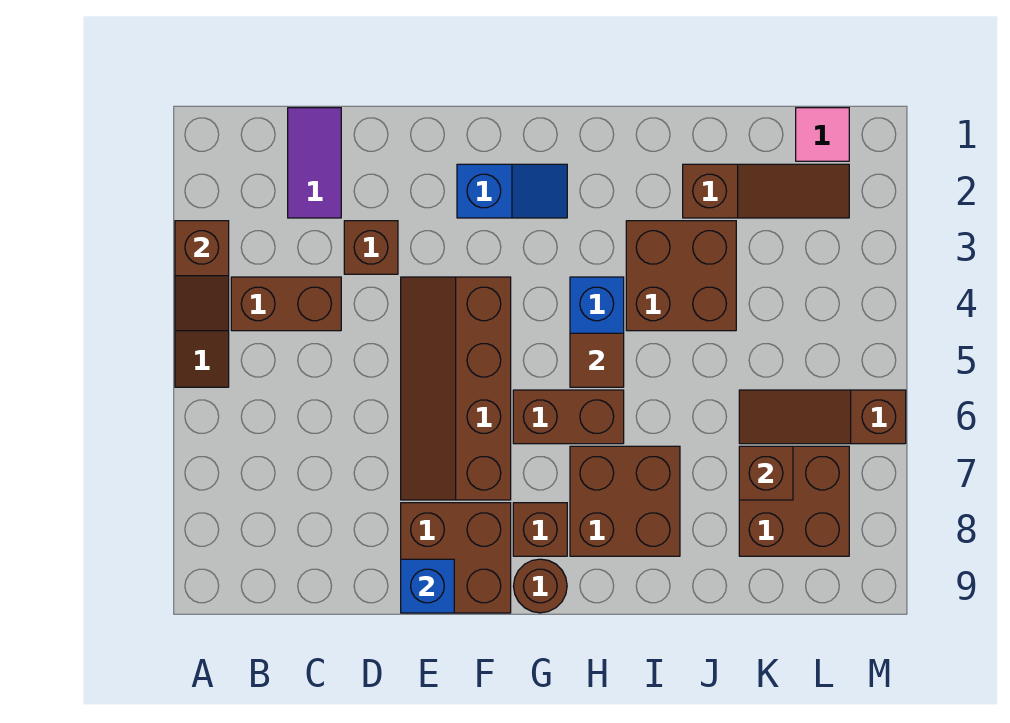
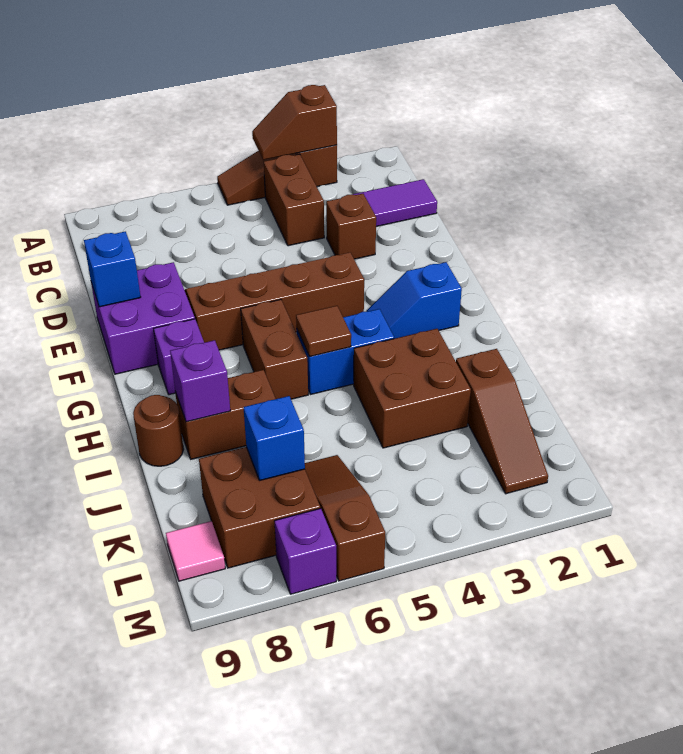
brown 2x2 brick [401,503,511,613] -> purple 2x2 brick [91,262,195,374]
blue 1x2 slope [457,164,567,218] -> blue 1x2 slope turned to [367,262,462,339]
brown 1x1 brick [513,503,567,556] -> purple 1x1 brick [154,319,204,395]
brown 1x1 round brick [514,559,567,613] -> brown 1x1 round brick moved to [133,395,184,466]
brown 2x2 brick [570,446,680,556] -> brown 1x2 brick [175,370,276,459]
none -> purple 1x1 brick [170,340,230,422]
brown 1x1 brick [739,446,793,500] -> blue 1x1 brick [243,396,305,480]
pink 1x1 tile [796,108,849,161] -> pink 1x1 tile moved to [166,521,225,581]
none -> purple 1x1 brick [275,508,336,594]

